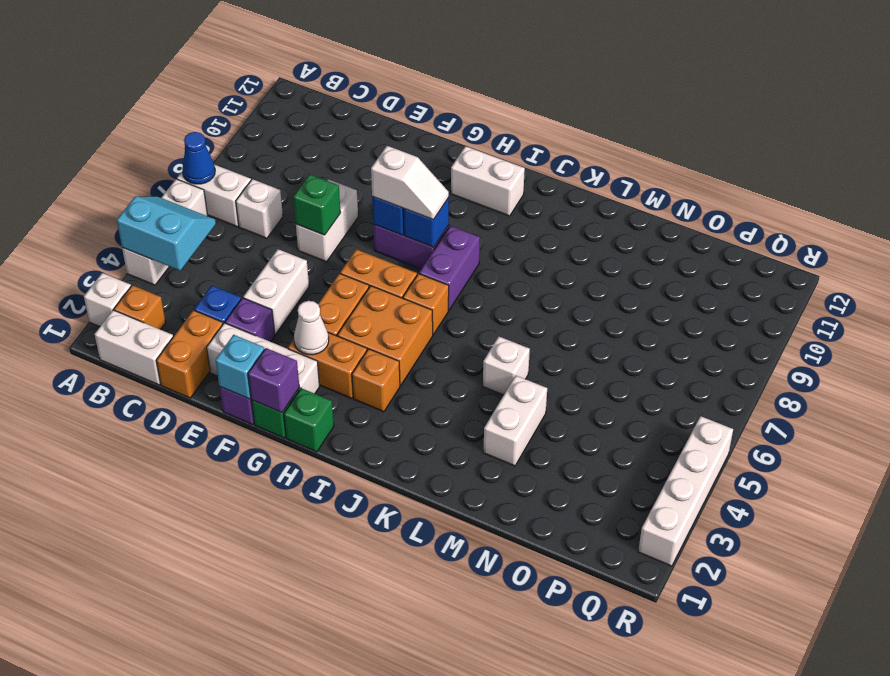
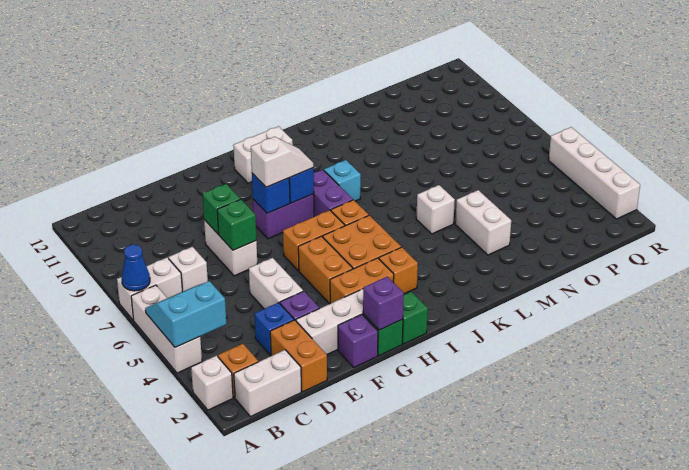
none -> green 1x1 brick [203,184,240,234]
cyan 1x1 brick [215,335,265,399] -> cyan 1x1 brick moved to [324,160,361,201]
white 1x1 cone [294,301,329,355] -> none

